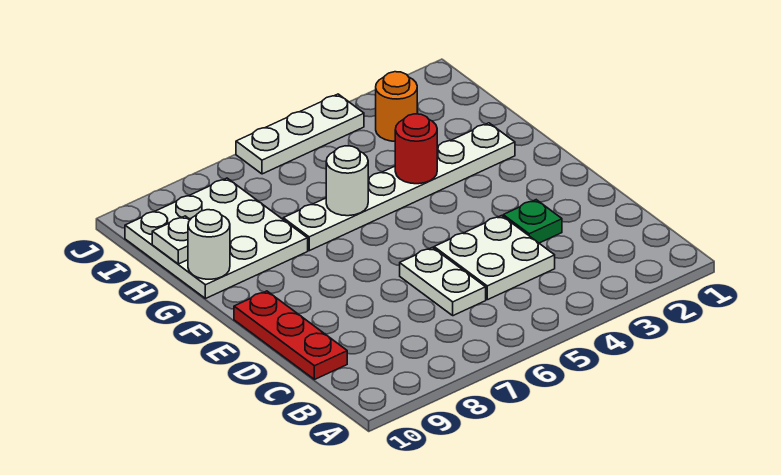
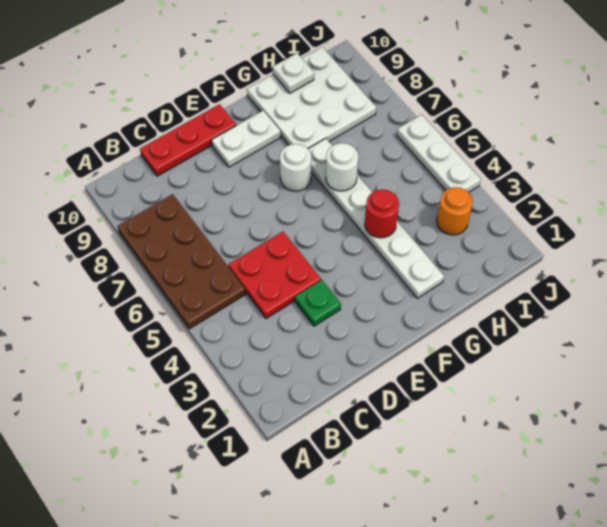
none -> brown 2x4 plate [118,194,245,329]
white 2x2 plate [434,216,555,300] -> red 2x2 plate [228,232,321,319]
white 1x2 plate [400,247,486,316] -> white 1x2 plate moved to [212,111,281,167]
white 1x1 round brick [188,210,230,279] -> white 1x1 round brick moved to [280,144,311,191]

